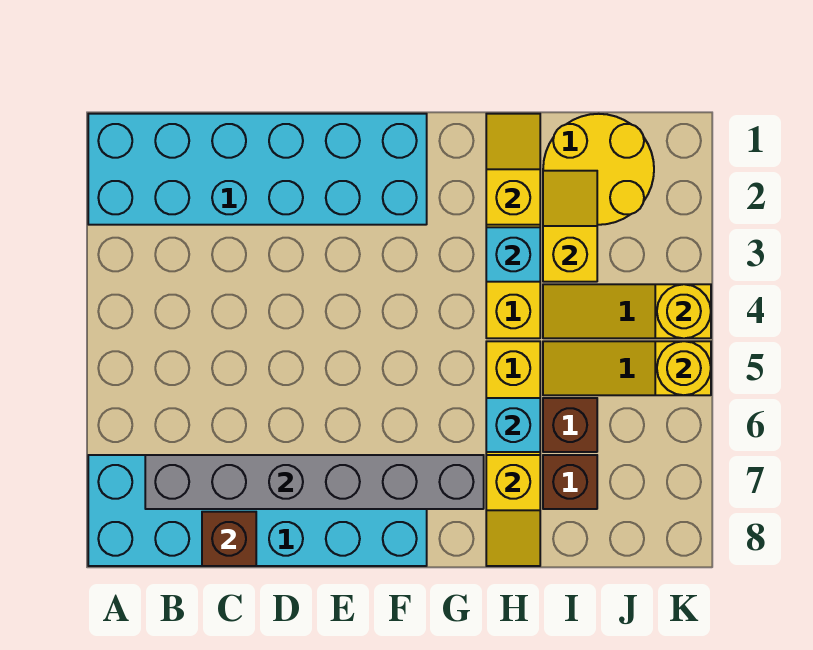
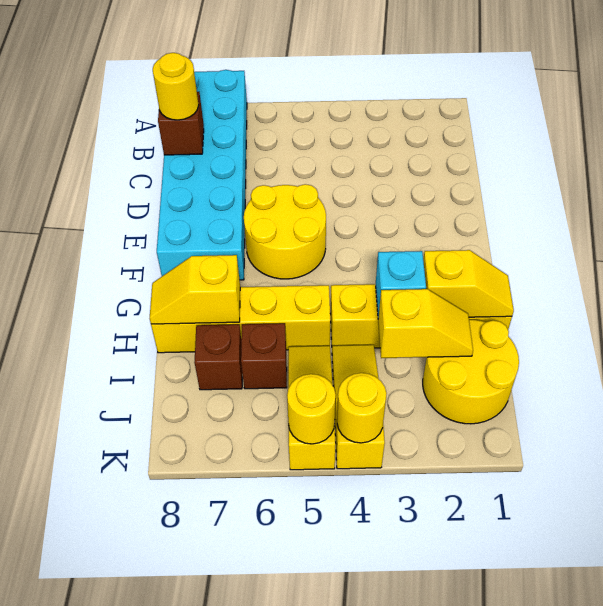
cyan 2x6 brick [88,114,427,225] -> none
grey 1x6 brick [145,455,484,509] -> none
none -> yellow 1x1 round brick [153,53,199,120]
none -> yellow 2x2 round brick [244,184,326,279]
cyan 1x1 brick [486,398,540,452] -> none

